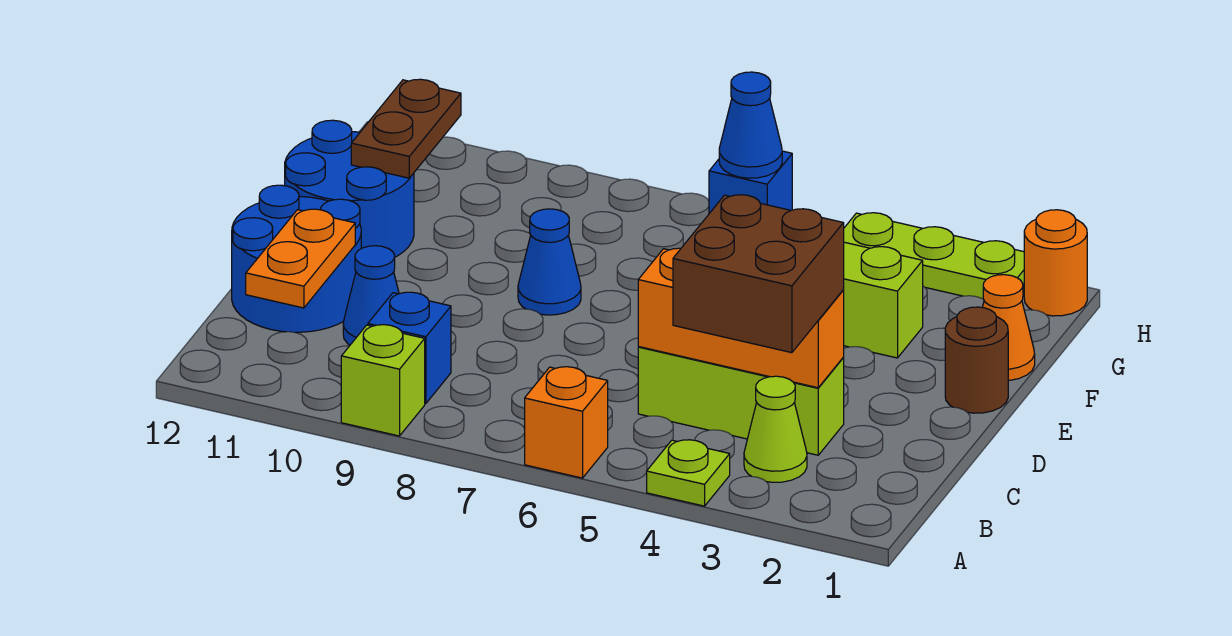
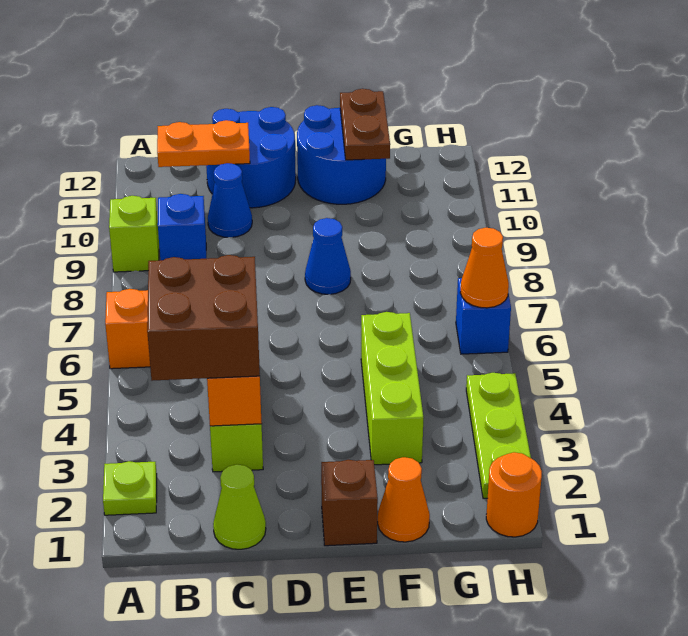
lime 1x1 plate [647,440,730,506] -> lime 1x1 plate moved to [103,461,157,515]
lime 1x1 cone [744,376,807,482] -> lime 1x1 cone moved to [213,464,266,549]
brown 1x1 round brick [945,307,1008,413] -> brown 1x1 brick [321,460,378,546]
brown 1x2 plate [351,79,461,178] -> brown 1x2 plate turned to [340,89,390,160]
blue 1x1 cone [719,72,782,178] -> orange 1x1 cone [460,228,509,308]

